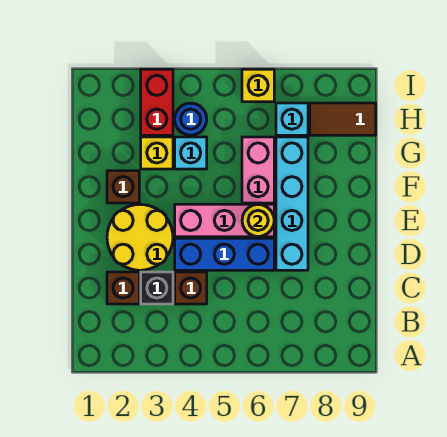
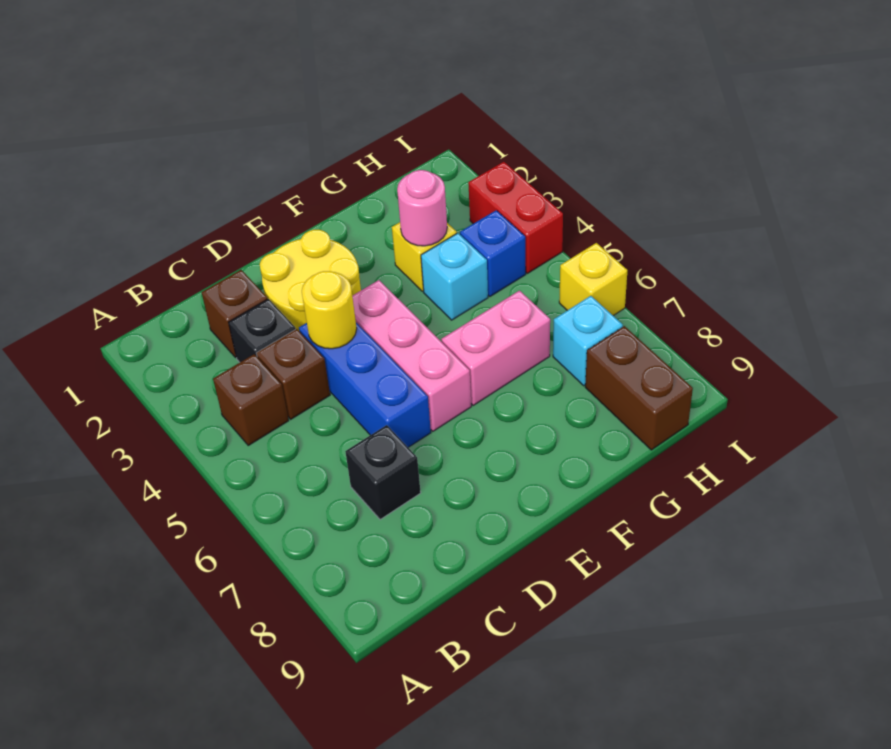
none -> black 1x1 brick [345,425,421,520]
cyan 1x4 brick [276,137,308,270] -> none
yellow 1x1 round brick [242,204,274,237] -> yellow 1x1 round brick moved to [302,271,357,349]
brown 1x1 brick [107,171,139,203] -> brown 1x1 brick moved to [213,354,289,445]
none -> pink 1x1 round brick [397,170,447,246]
red 1x2 brick [141,69,173,135] -> red 1x2 brick turned to [468,162,563,273]
blue 1x1 round brick [175,103,207,135] -> blue 1x1 brick [460,210,526,296]
brown 1x2 tile [310,103,376,135] -> brown 1x2 brick [585,326,693,450]

